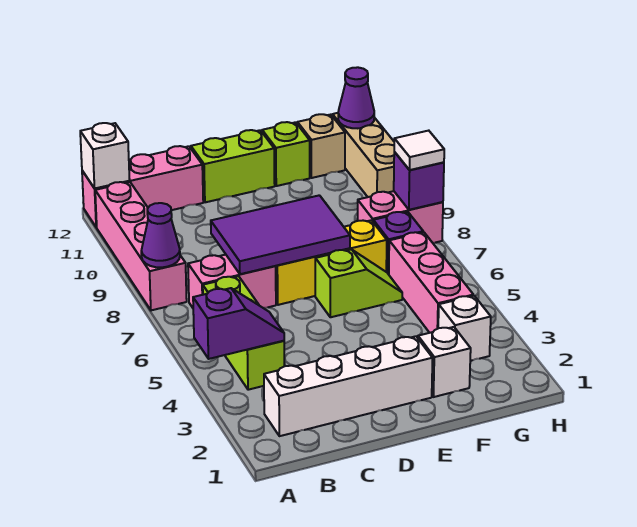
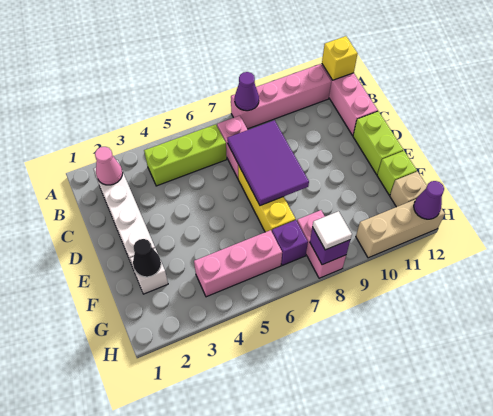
purple 1x2 slope [193,288,284,359] -> none
white 1x1 brick [80,123,130,188] -> yellow 1x1 brick [322,36,358,80]
none -> pink 1x1 cone [95,147,123,185]
lime 1x2 slope [315,249,402,317] -> none
none -> black 1x1 cone [133,239,161,277]
white 1x1 brick [438,296,491,361] -> none

